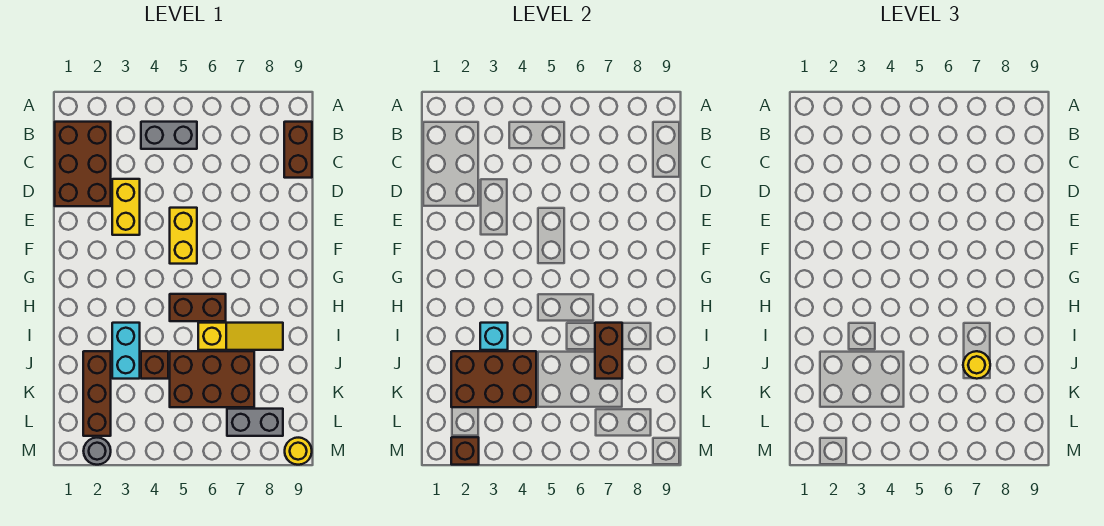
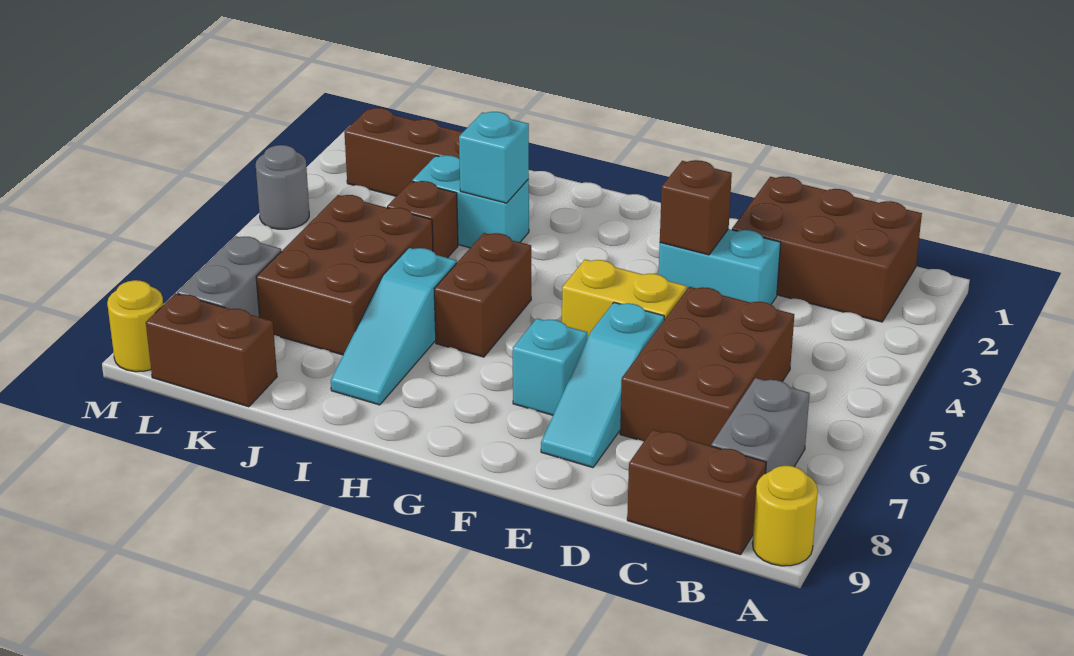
grey 1x2 brick [141,122,197,149] -> grey 1x2 brick moved to [711,378,810,473]
yellow 1x2 brick [112,179,140,235] -> cyan 1x2 brick [659,229,781,305]
none -> cyan 1x3 slope [541,302,664,468]
none -> cyan 1x1 brick [513,318,587,415]
yellow 1x3 slope [198,323,283,350] -> cyan 1x3 slope [331,248,456,405]
brown 1x2 brick [595,323,622,379] -> brown 1x2 brick moved to [146,293,277,407]
brown 2x3 brick [451,351,536,407] -> brown 2x3 brick moved to [620,287,794,446]
yellow 1x1 round brick [963,351,990,379] -> yellow 1x1 round brick moved to [752,466,818,566]
grey 1x1 round brick [84,438,111,465] -> grey 1x1 round brick moved to [256,145,309,229]
brown 1x1 brick [451,437,479,465] -> brown 1x1 brick moved to [660,160,732,255]

